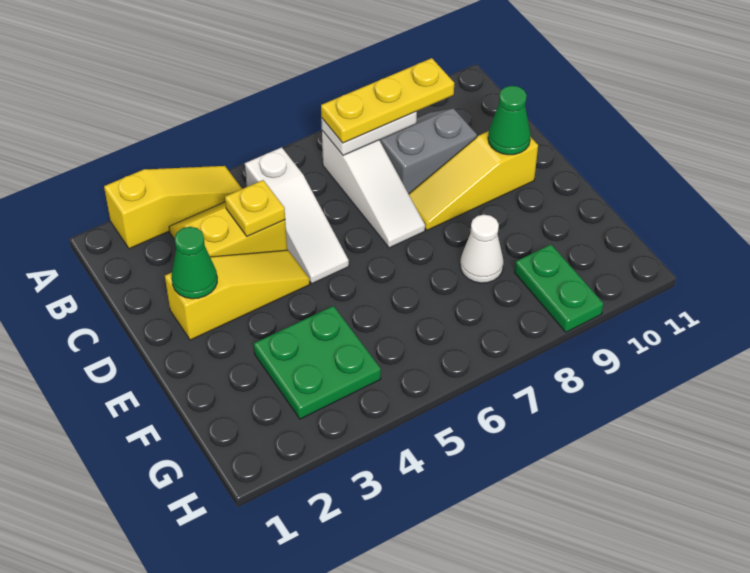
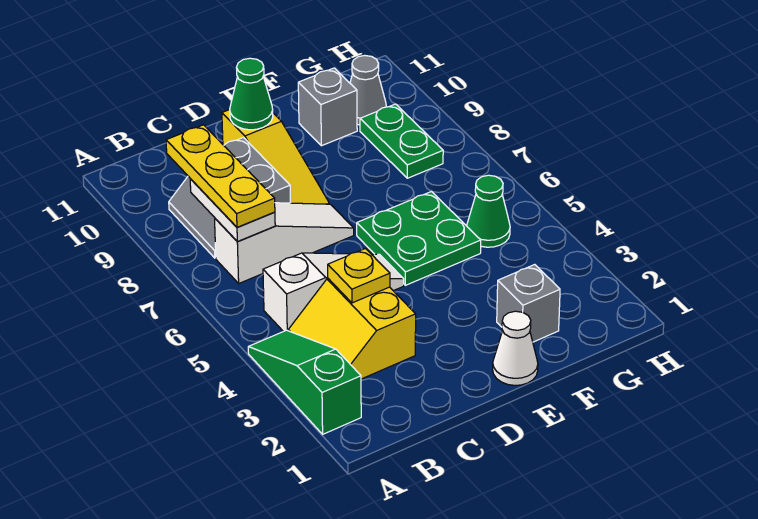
yellow 1x3 slope [104,166,242,249] -> green 1x3 slope [248,330,361,434]
yellow 1x3 slope [165,250,310,340] -> none
green 1x1 cone [172,227,217,299] -> green 1x1 cone moved to [467,175,510,247]
none -> grey 1x1 brick [497,265,560,342]
green 2x2 plate [254,306,381,419] -> green 2x2 plate moved to [357,191,481,285]
white 1x1 cone [460,215,504,283] -> white 1x1 cone moved to [493,311,538,385]
none -> grey 1x1 brick [298,68,357,146]
green 1x2 plate [515,245,603,332] -> green 1x2 plate turned to [360,104,443,178]
none -> grey 1x1 cone [350,55,386,125]

